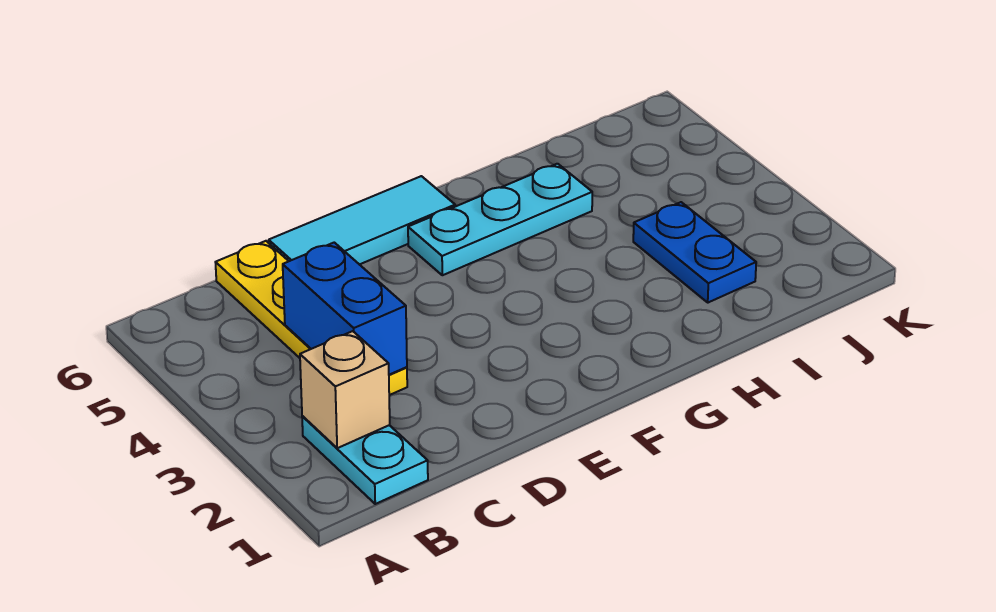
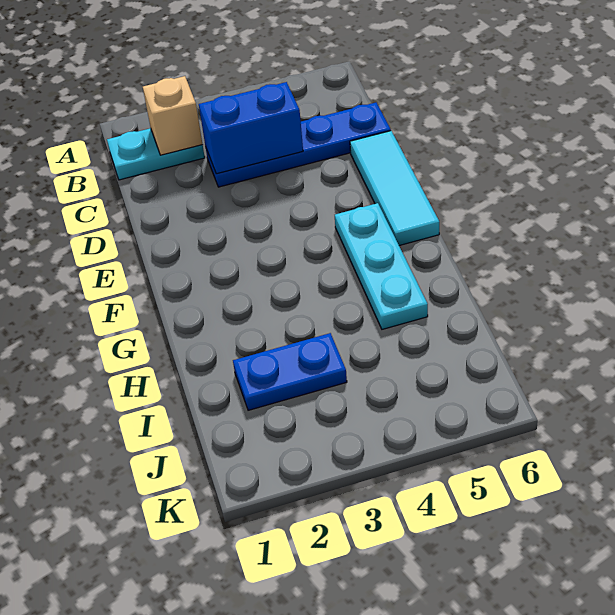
yellow 1x4 plate [215,241,407,395] -> blue 1x4 plate [206,103,391,187]

